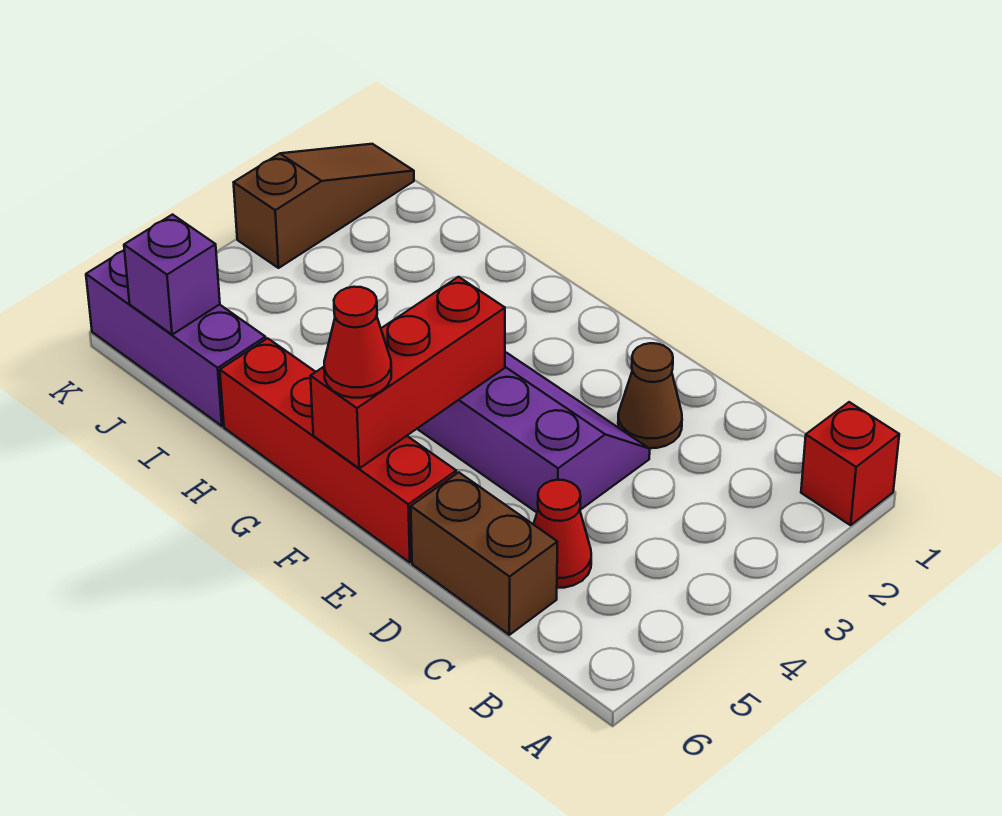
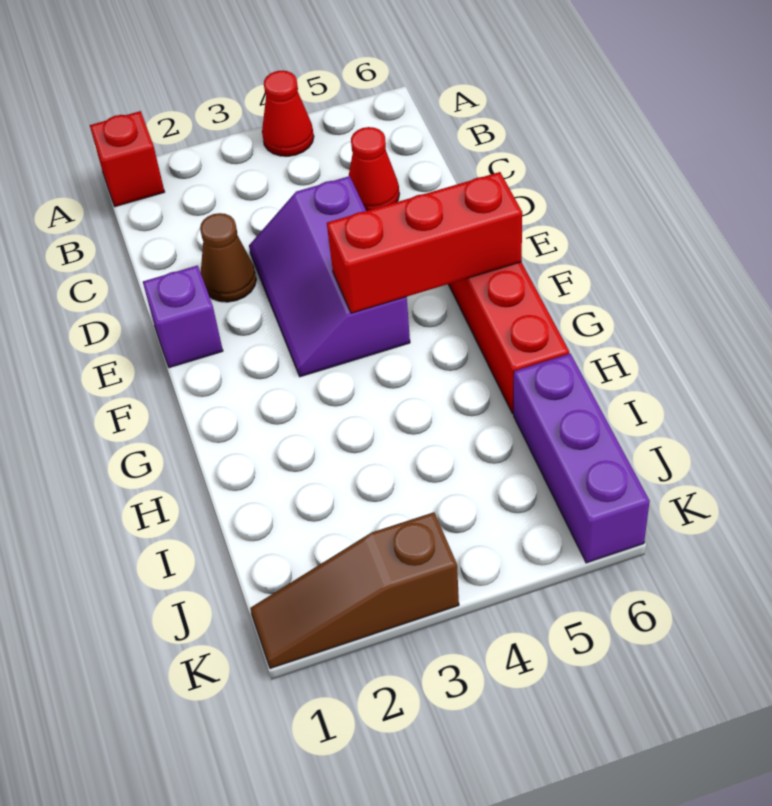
brown 1x2 brick [411,472,557,635] -> none
red 1x1 cone [324,287,391,398] -> red 1x1 cone moved to [262,71,314,156]
purple 1x1 brick [124,215,220,335] -> purple 1x1 brick moved to [143,265,223,368]

